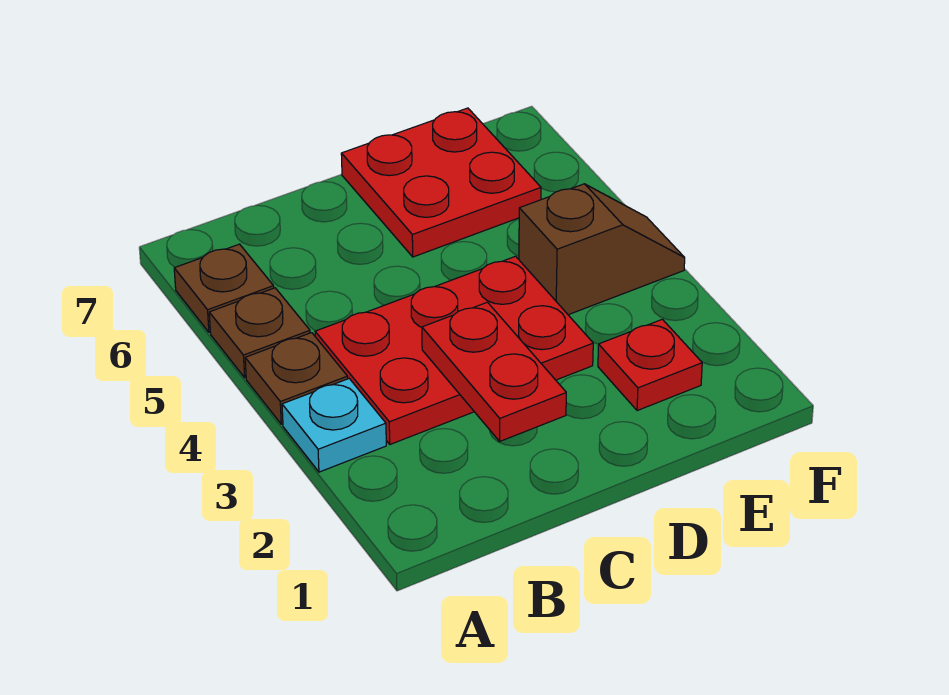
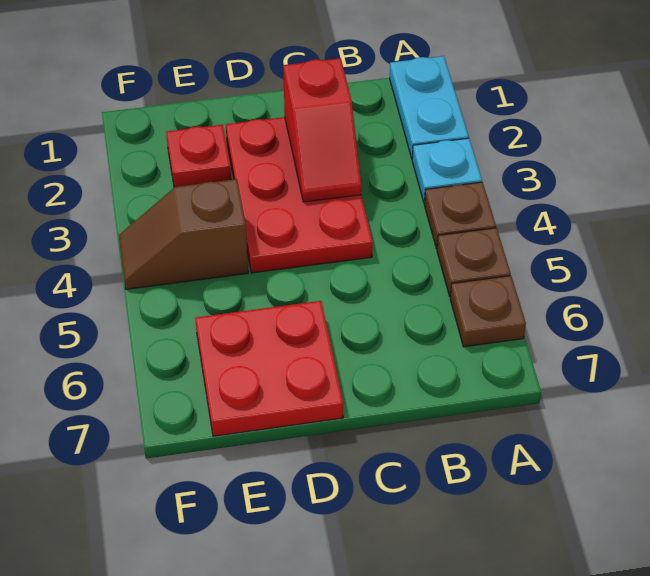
none -> cyan 1x2 plate [390,56,469,158]
red 2x3 plate [315,256,593,444] -> red 2x3 plate turned to [226,117,373,273]
red 1x2 plate [422,302,566,441] -> red 1x2 slope [283,58,362,202]

